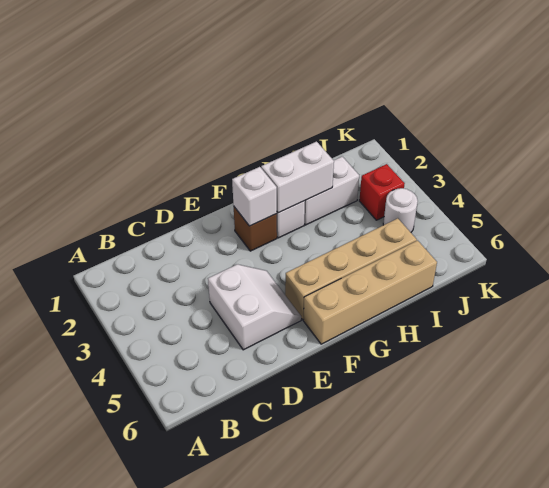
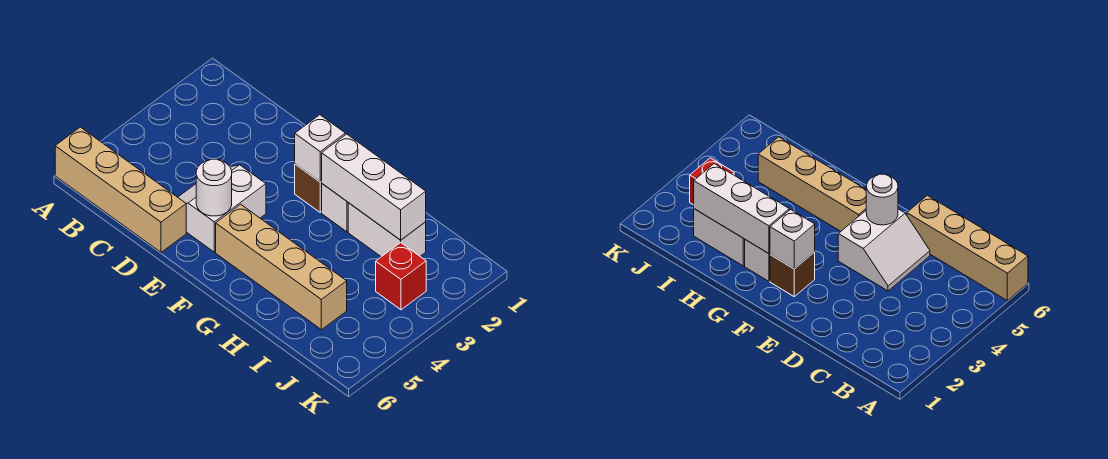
white 2x2 slope [208,264,301,350] -> white 2x2 slope turned to [178,165,266,252]
tan 1x4 brick [303,240,437,344] -> tan 1x4 brick moved to [55,127,186,252]
white 1x2 brick [261,142,334,213] -> white 1x3 brick [321,134,426,240]
white 1x1 round brick [383,188,418,232] -> white 1x1 round brick moved to [196,159,232,216]

